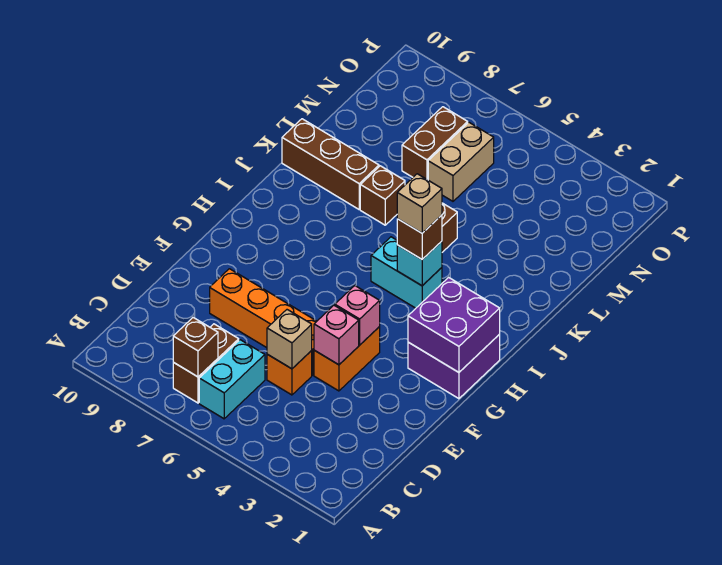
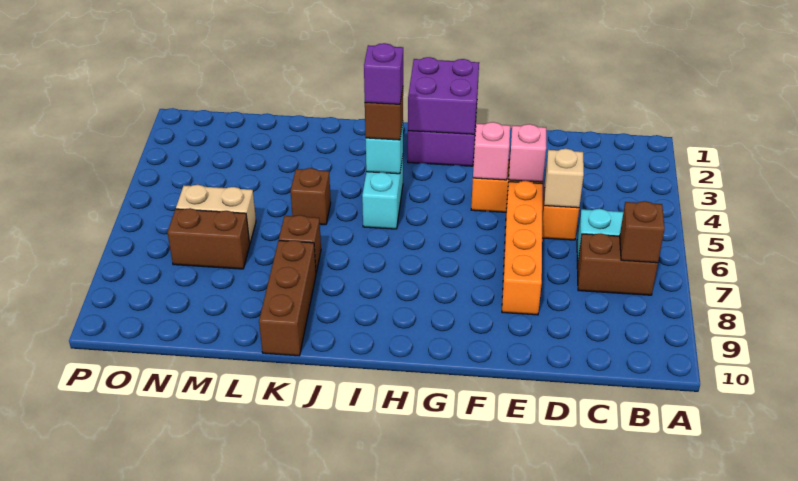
tan 1x1 brick [397,174,442,233] -> purple 1x1 brick [364,43,403,104]

